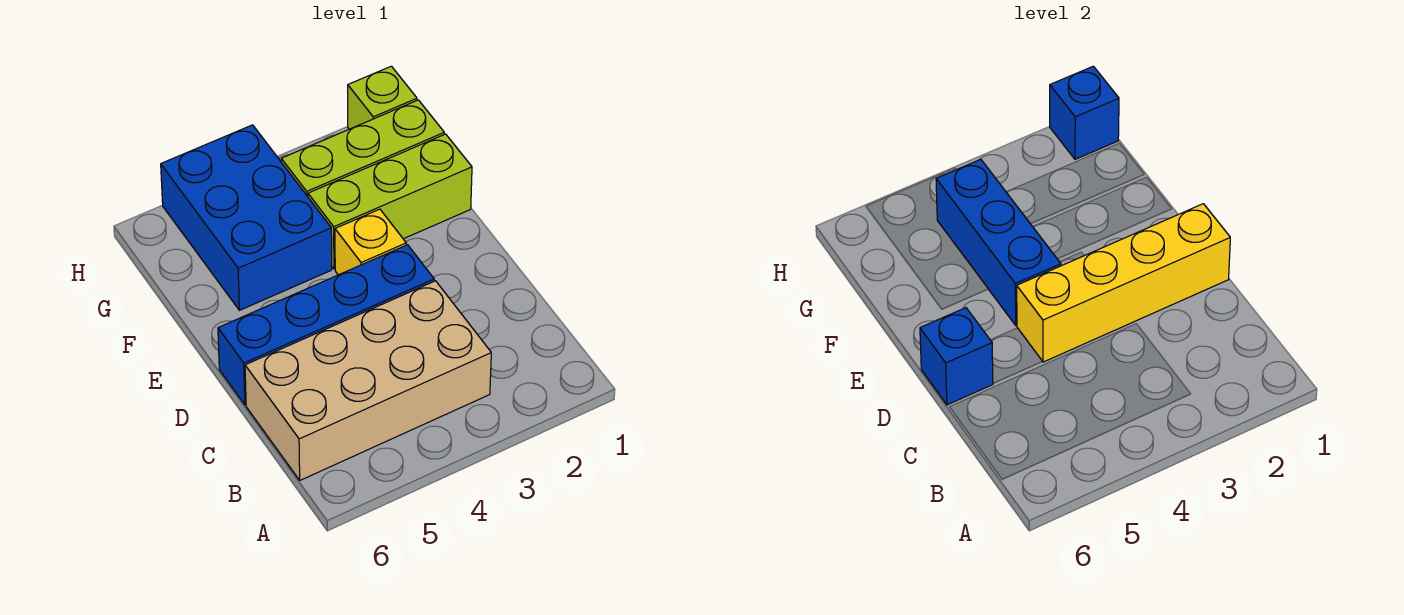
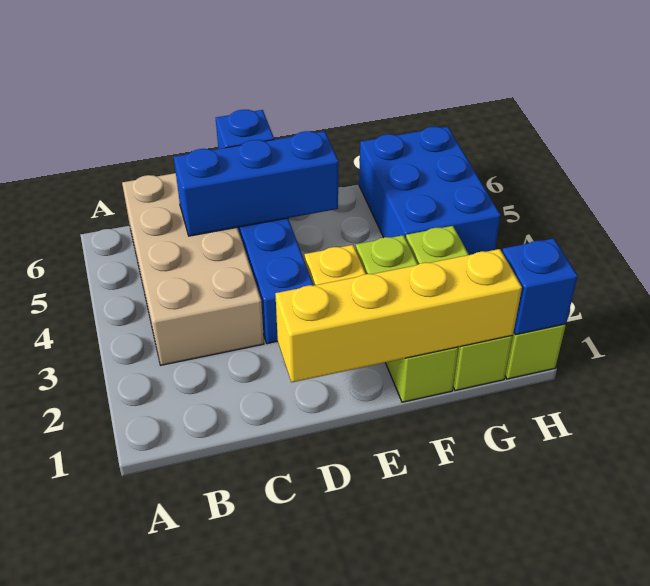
yellow 1x4 brick [1017,204,1230,362] -> yellow 1x4 brick turned to [275,249,522,382]
blue 1x3 brick [936,159,1061,325] -> blue 1x3 brick moved to [174,131,339,236]
blue 2x3 brick [161,125,332,310] -> blue 2x3 brick turned to [359,127,501,255]

